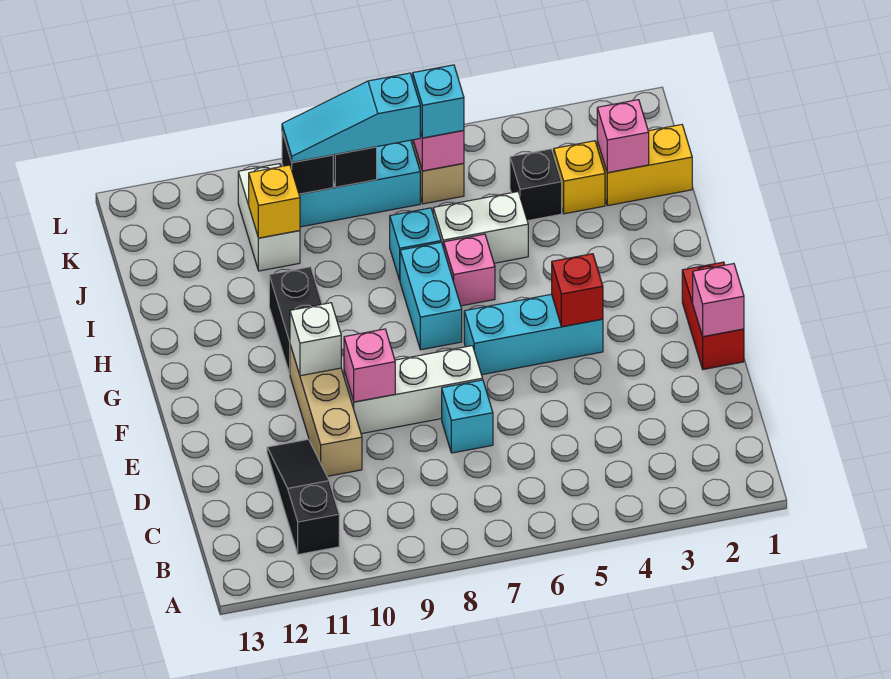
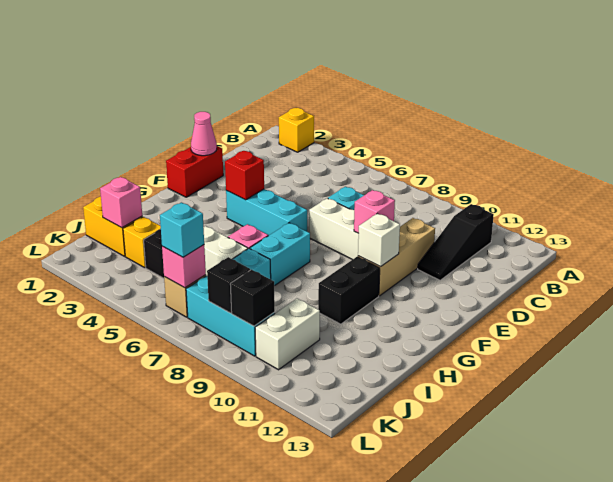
pink 1x1 brick [693,264,744,337] -> pink 1x1 cone [191,112,217,156]
yellow 1x1 brick [249,165,300,238] -> yellow 1x1 brick moved to [279,108,314,152]
cyan 1x3 slope [282,73,420,162] -> none

